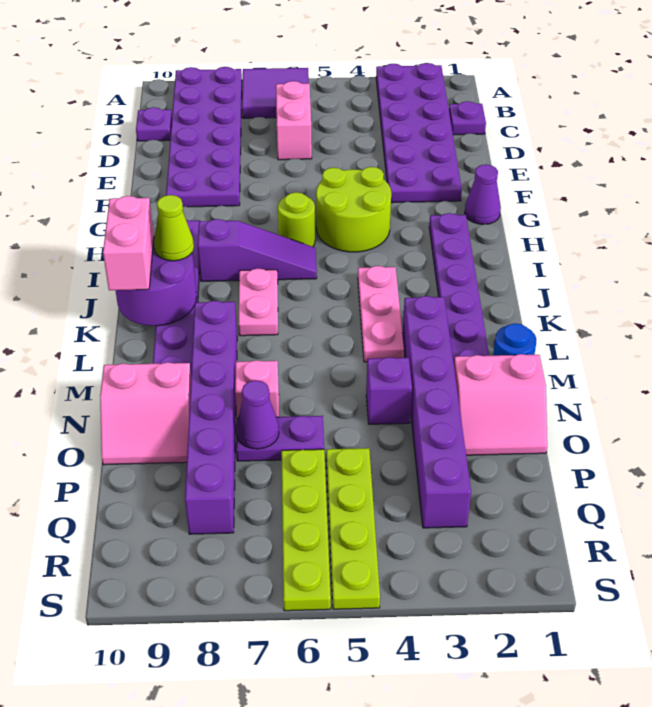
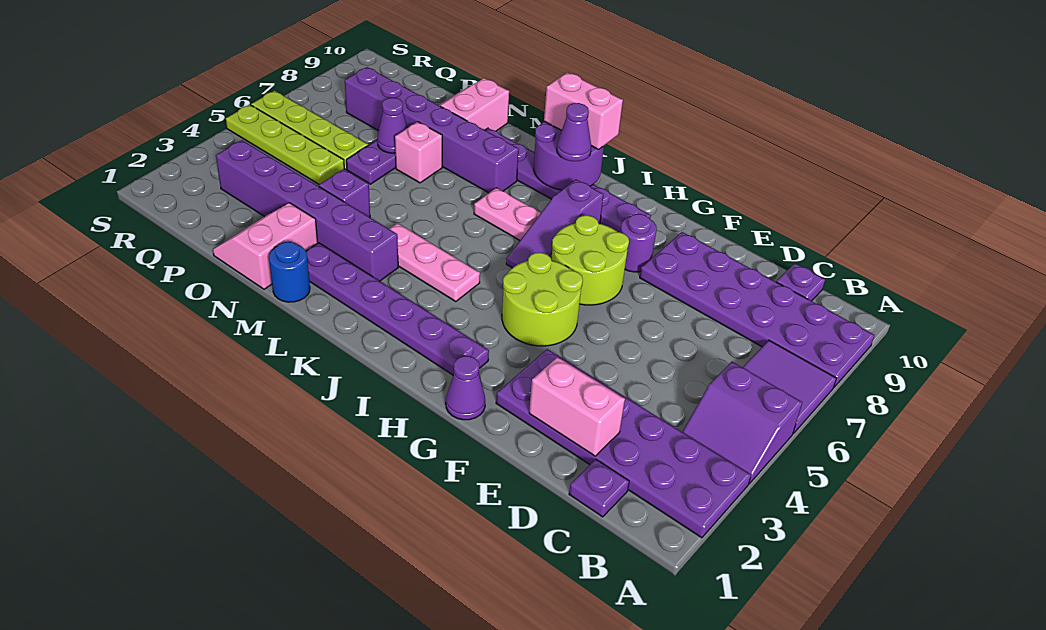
none -> purple 2x2 slope [682,362,802,484]
pink 1x2 brick [276,81,312,160] -> pink 1x2 brick moved to [529,357,625,456]
none -> purple 1x1 round brick [620,214,657,272]
lime 1x1 round brick [278,192,315,247] -> lime 2x2 round brick [551,215,629,305]
lime 1x1 cone [154,195,194,261] -> purple 1x1 cone [557,103,591,161]

